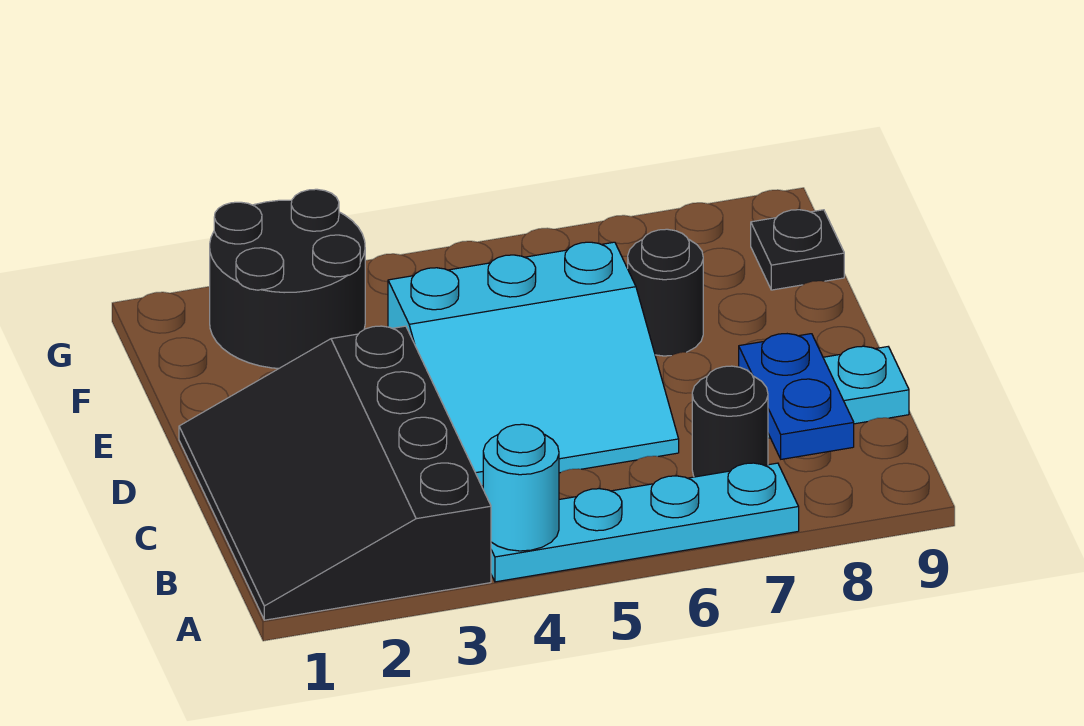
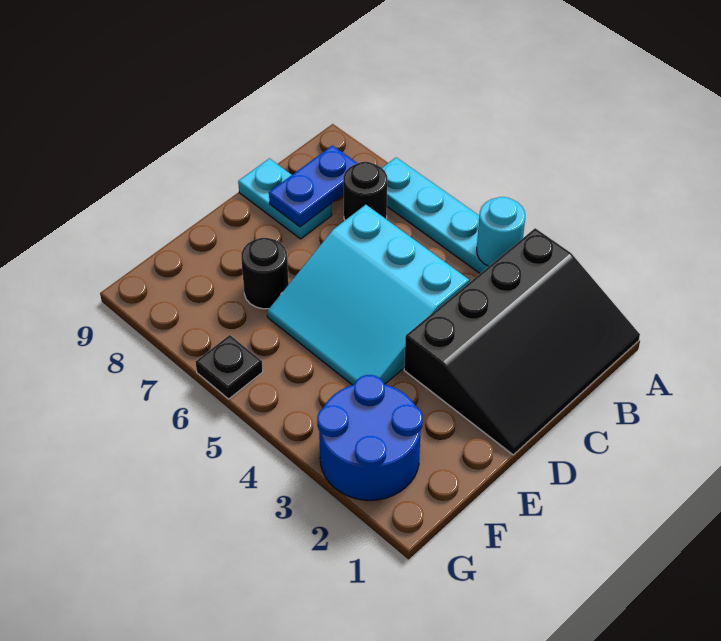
cyan 3x3 slope [388,242,679,486] -> cyan 3x3 slope turned to [267,205,469,385]
black 2x2 round brick [210,189,365,368] -> blue 2x2 round brick [317,375,423,500]
black 1x1 plate [751,210,844,290] -> black 1x1 plate moved to [196,335,263,399]

